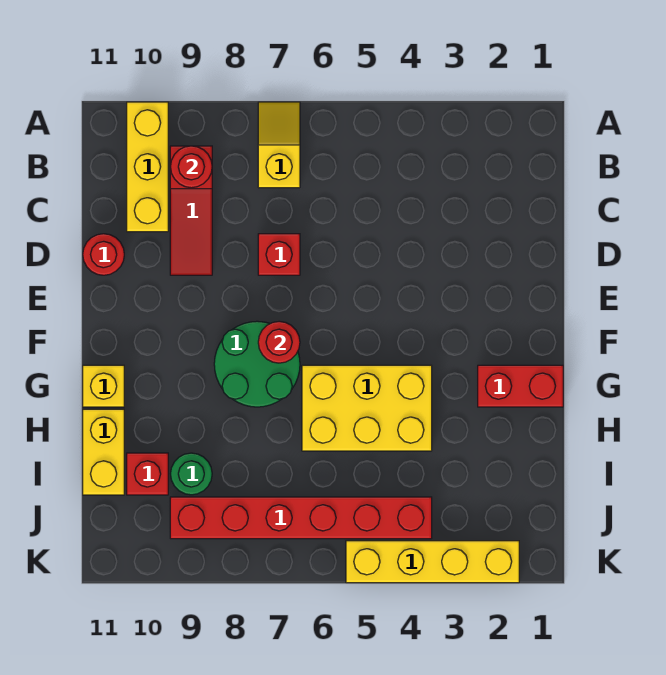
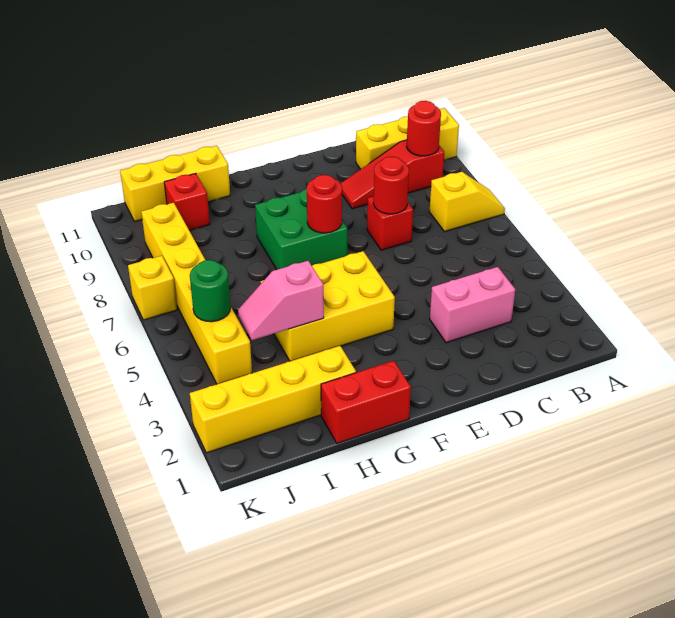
none -> pink 1x2 brick [430,267,515,343]
red 1x1 round brick [83,234,124,275] -> red 1x1 round brick moved to [373,157,409,214]
green 2x2 round brick [214,321,300,407] -> green 2x2 brick [255,189,347,270]
red 1x2 brick [478,365,563,407] -> red 1x2 brick turned to [321,361,411,443]
yellow 2x3 brick [302,365,432,451] -> yellow 2x3 brick turned to [261,251,395,361]
yellow 1x1 brick [83,365,124,407] -> yellow 1x1 brick moved to [128,256,177,320]
none -> pink 1x2 slope [238,261,324,340]
yellow 1x2 brick [83,409,124,495] -> yellow 1x3 brick [120,146,230,221]
green 1x1 round brick [171,453,212,495] -> green 1x1 round brick moved to [190,260,231,322]
red 1x6 brick [170,497,432,539] -> yellow 1x6 brick [141,203,252,384]
yellow 1x4 brick [346,541,519,583] -> yellow 1x4 brick turned to [190,346,356,453]

